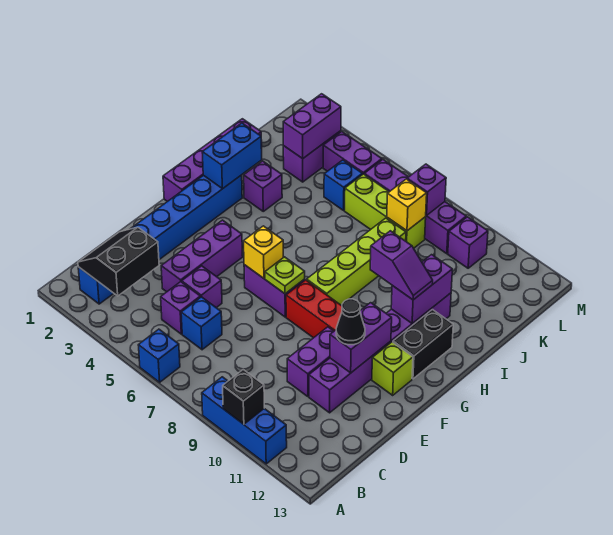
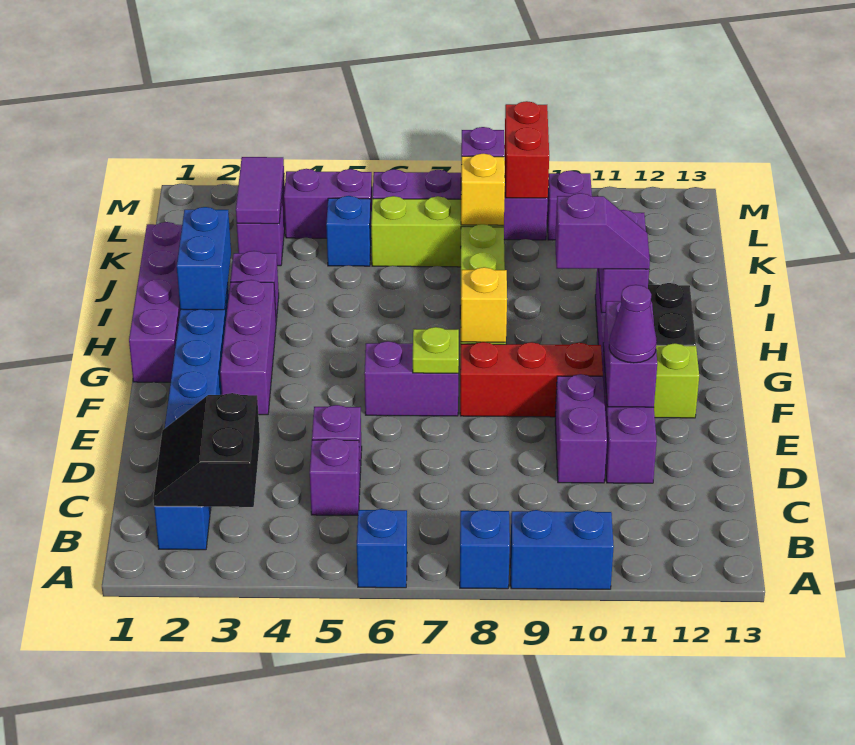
blue 1x3 brick [202,377,287,464] -> blue 1x2 brick [510,510,614,589]
black 1x1 brick [223,370,264,424] -> none
blue 1x1 brick [181,297,222,350] -> blue 1x1 brick moved to [460,510,510,589]
purple 1x3 brick [161,220,243,292] -> purple 1x3 brick moved to [220,280,276,415]
black 1x1 cone [336,299,365,345] -> purple 1x1 cone [609,285,657,363]
yellow 1x1 brick [244,226,283,278] -> yellow 1x1 brick moved to [461,267,507,342]
purple 1x2 brick [283,94,341,159] -> purple 1x2 tile [236,157,284,224]
none -> red 1x2 brick [504,101,549,198]

